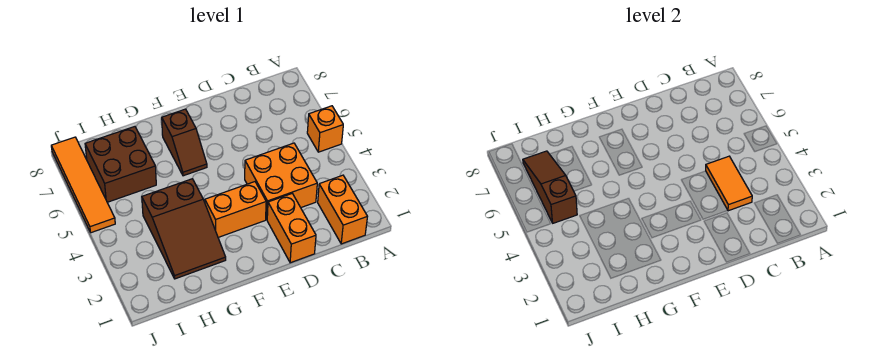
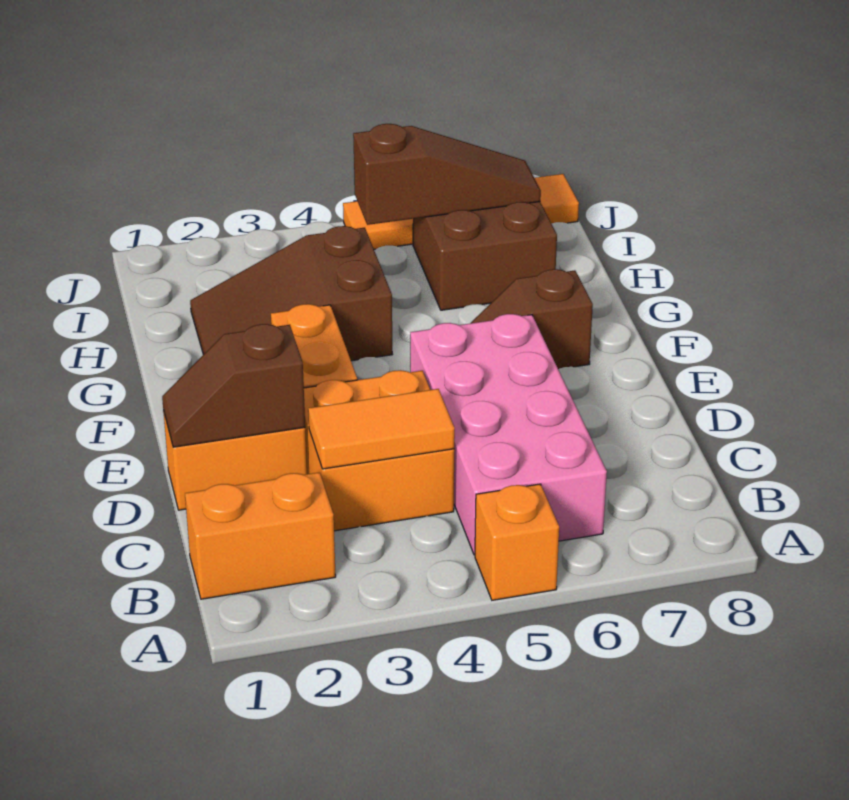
none -> pink 2x4 brick [410,314,607,555]
none -> brown 1x2 slope [162,324,305,447]

